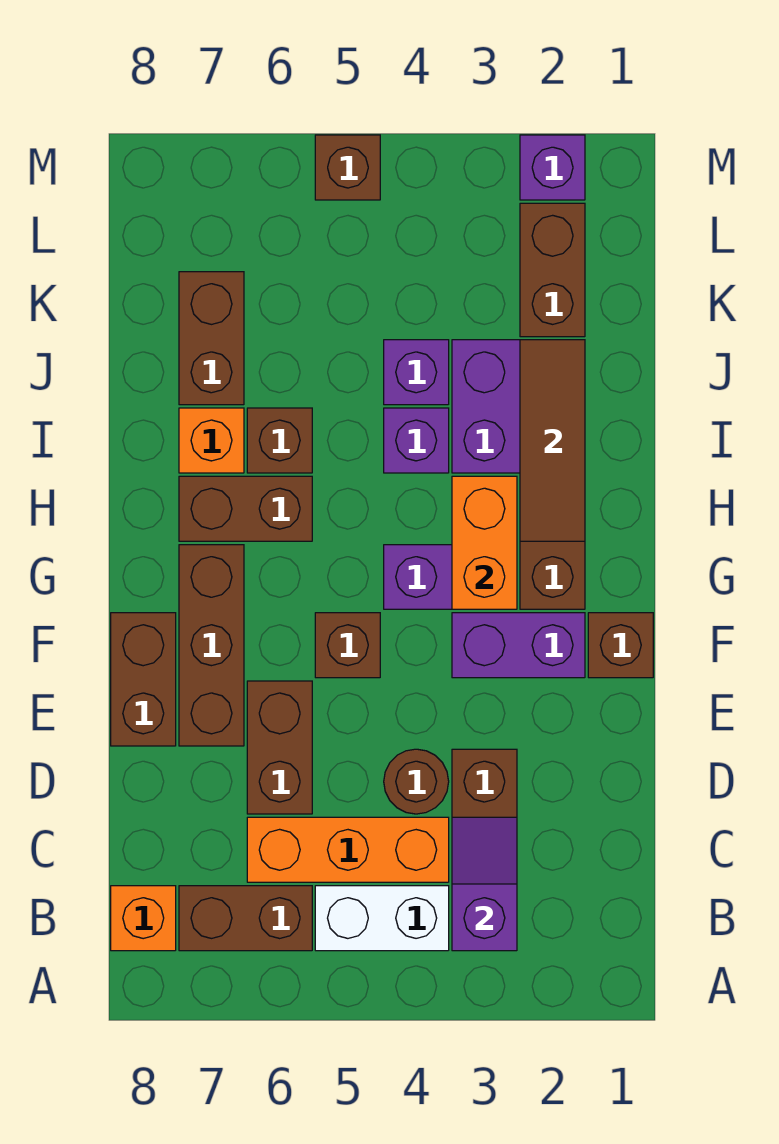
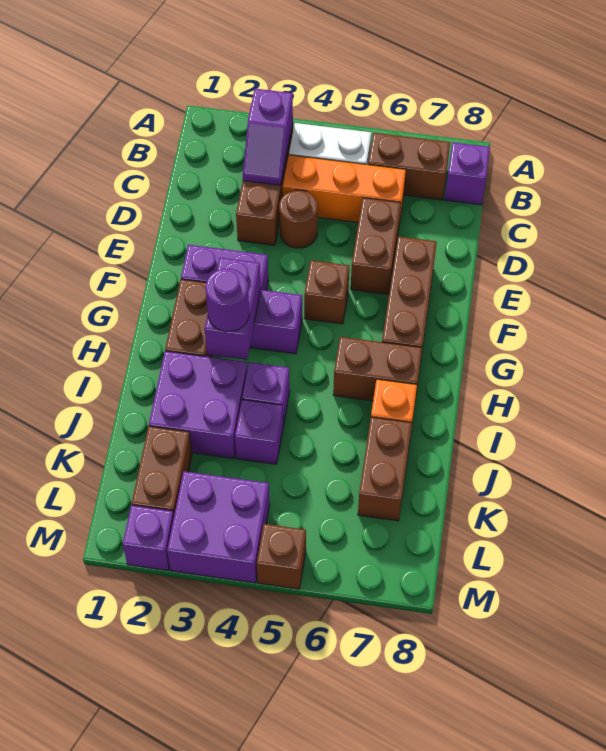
orange 1x1 brick [111,886,176,951] -> purple 1x1 brick [445,142,490,205]
brown 1x2 brick [111,613,176,746] -> none
brown 1x1 brick [588,613,653,678] -> none
orange 1x2 brick [452,476,517,609] -> purple 1x2 brick [205,258,261,360]
brown 1x3 tile [520,340,585,541] -> none
none -> purple 1x1 round brick [206,269,249,331]
brown 1x1 brick [247,408,312,473] -> none
none -> purple 2x2 brick [167,471,270,583]

